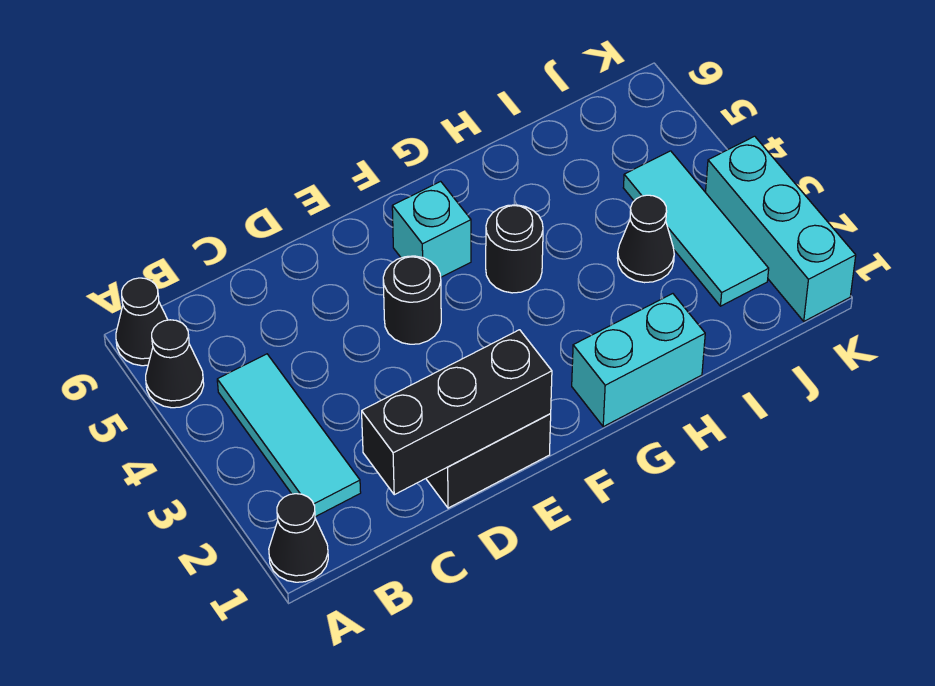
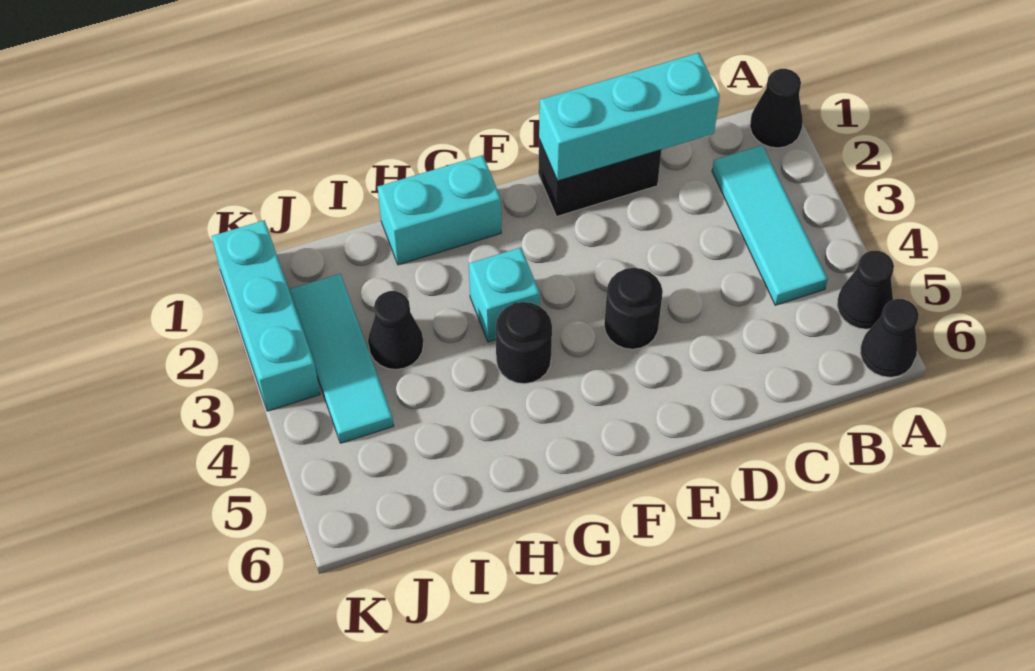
black 1x3 brick [362,330,552,495] -> cyan 1x3 brick [539,53,720,181]
cyan 1x1 brick [392,181,471,277] -> cyan 1x1 brick moved to [469,248,540,342]

